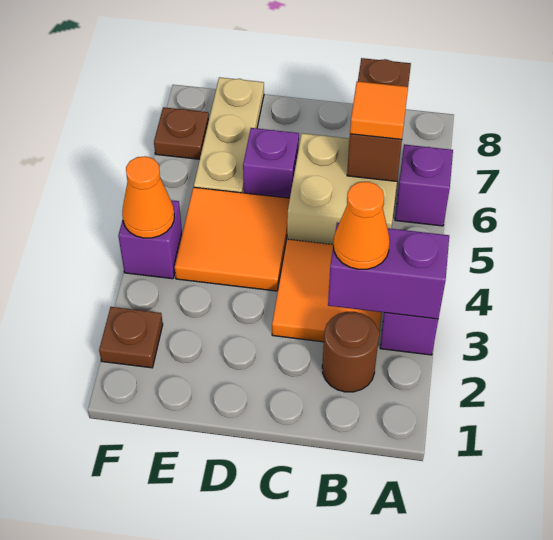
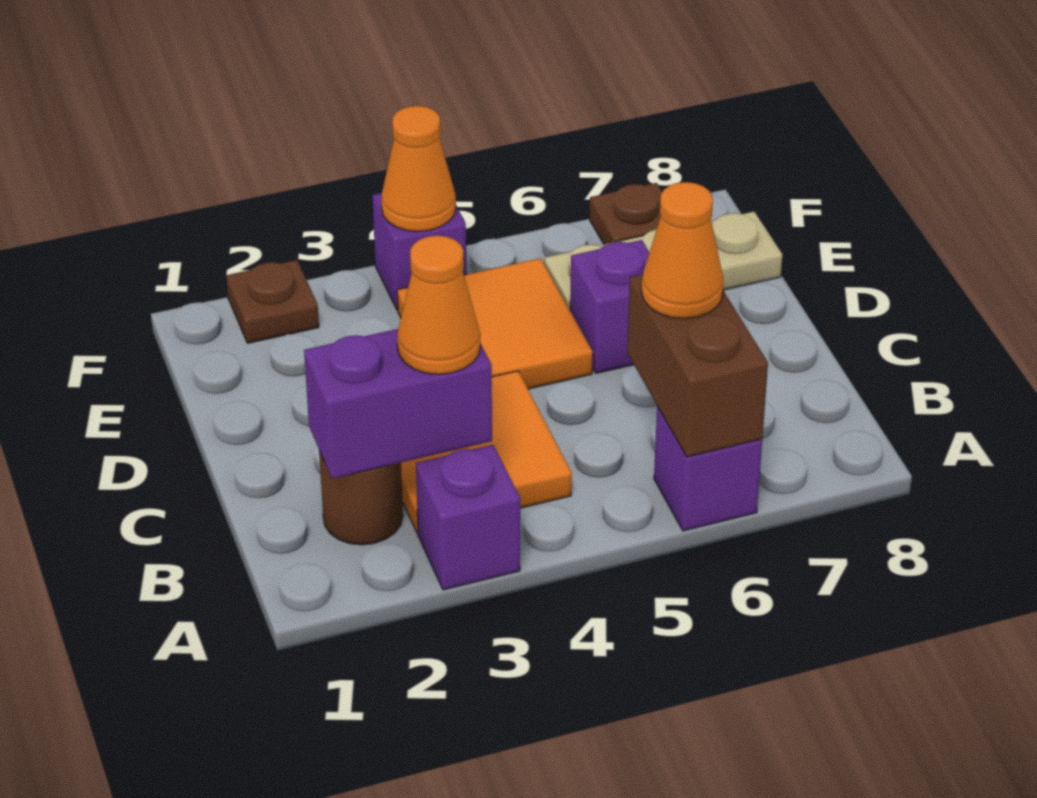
purple 1x2 brick [328,223,449,319] -> purple 1x2 brick turned to [304,329,492,479]
tan 2x2 brick [287,133,397,245] -> none
brown 1x2 brick [347,58,411,181] -> brown 1x2 brick turned to [627,274,768,457]
orange 1x1 tile [350,81,408,139] -> orange 1x1 cone [642,182,723,319]

